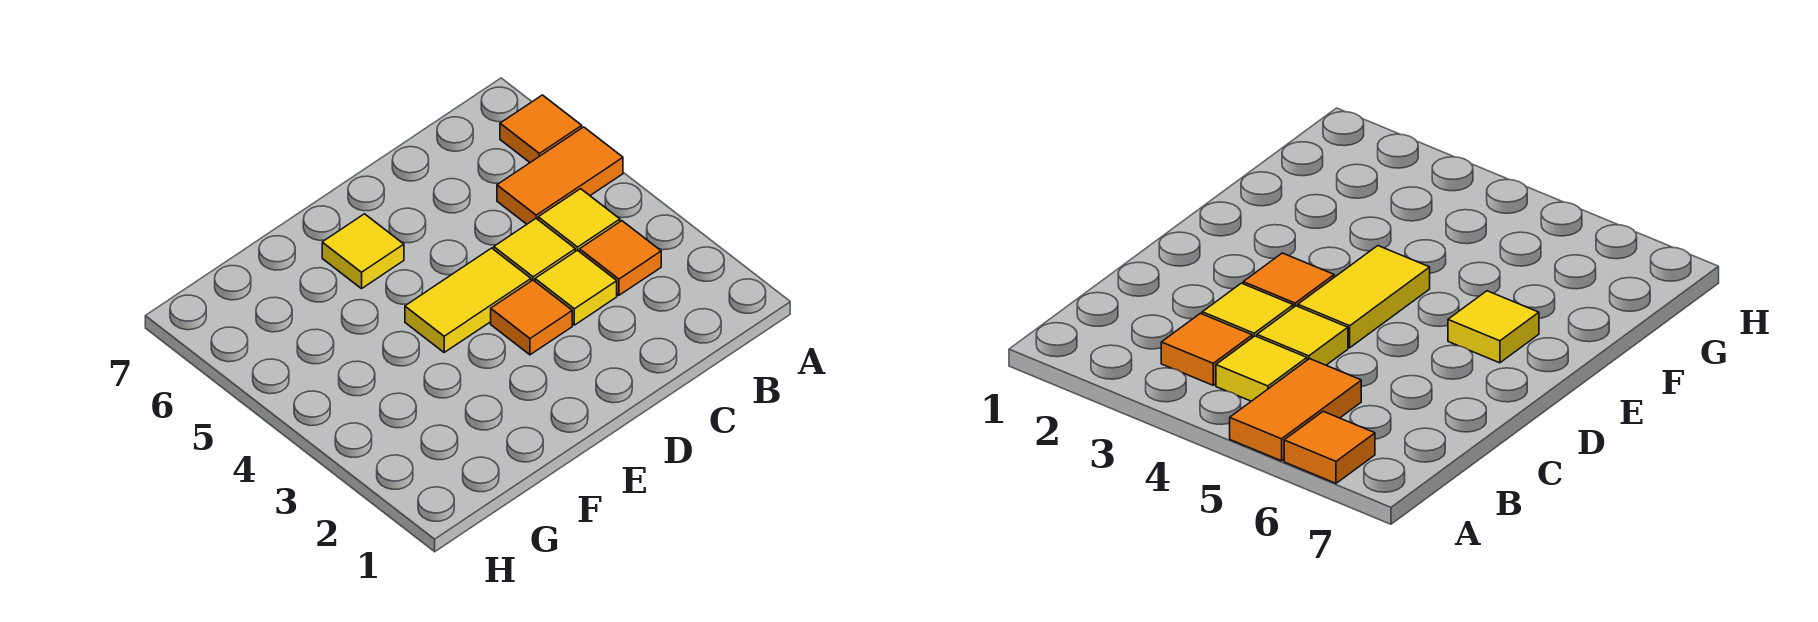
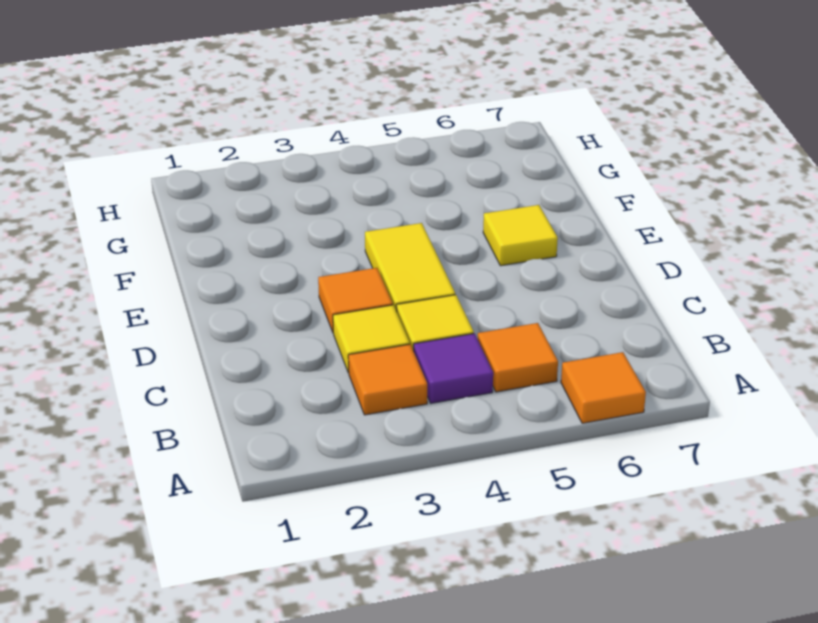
orange 1x2 tile [497,127,623,224] -> orange 1x1 tile [478,323,558,392]
yellow 1x1 tile [538,189,620,252] -> purple 1x1 tile [414,334,493,403]

